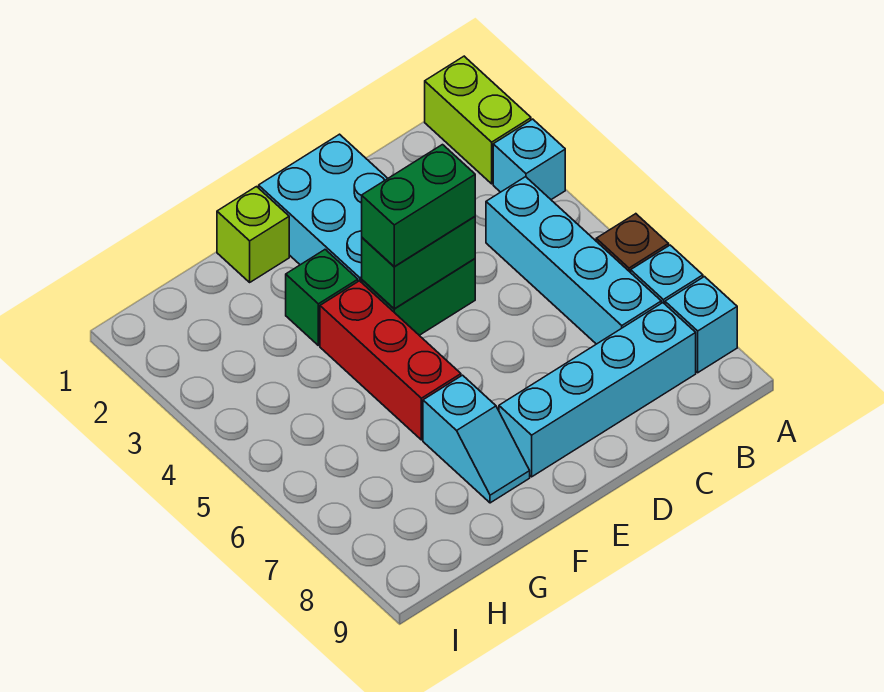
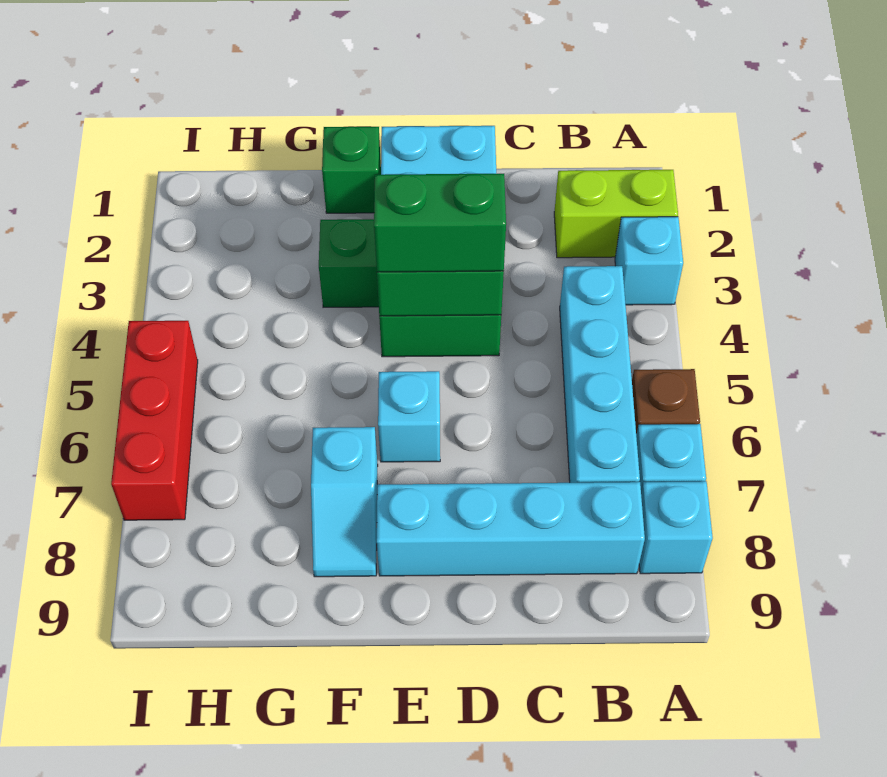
lime 1x2 brick [425,56,531,184] -> lime 1x2 brick turned to [554,170,678,258]
none -> cyan 1x1 brick [378,371,440,462]
lime 1x1 brick [217,187,289,282] -> green 1x1 brick [322,127,381,213]
red 1x3 brick [320,281,461,440] -> red 1x3 brick moved to [111,321,198,520]

